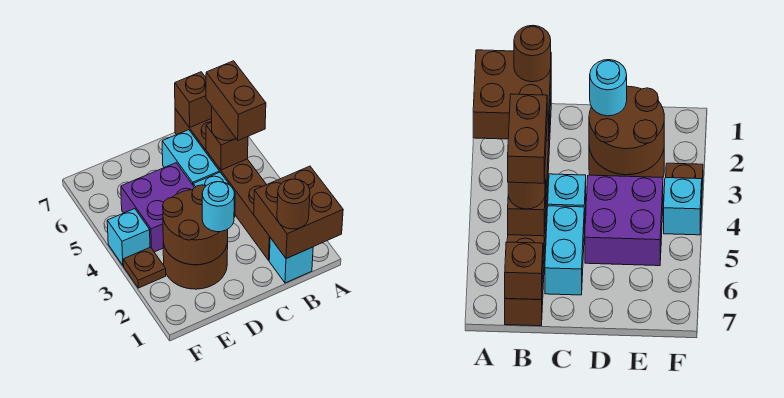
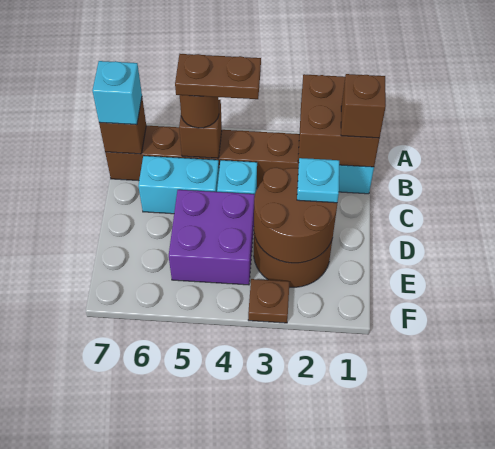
brown 1x1 round brick [277,179,310,229] -> brown 1x1 brick [341,74,386,138]
brown 1x2 brick [206,61,266,140] -> brown 1x2 plate [175,54,261,99]
cyan 1x1 round brick [202,182,234,232] -> cyan 1x1 plate [297,158,339,203]
cyan 1x1 brick [107,209,150,265] -> cyan 1x1 brick moved to [92,61,142,125]

